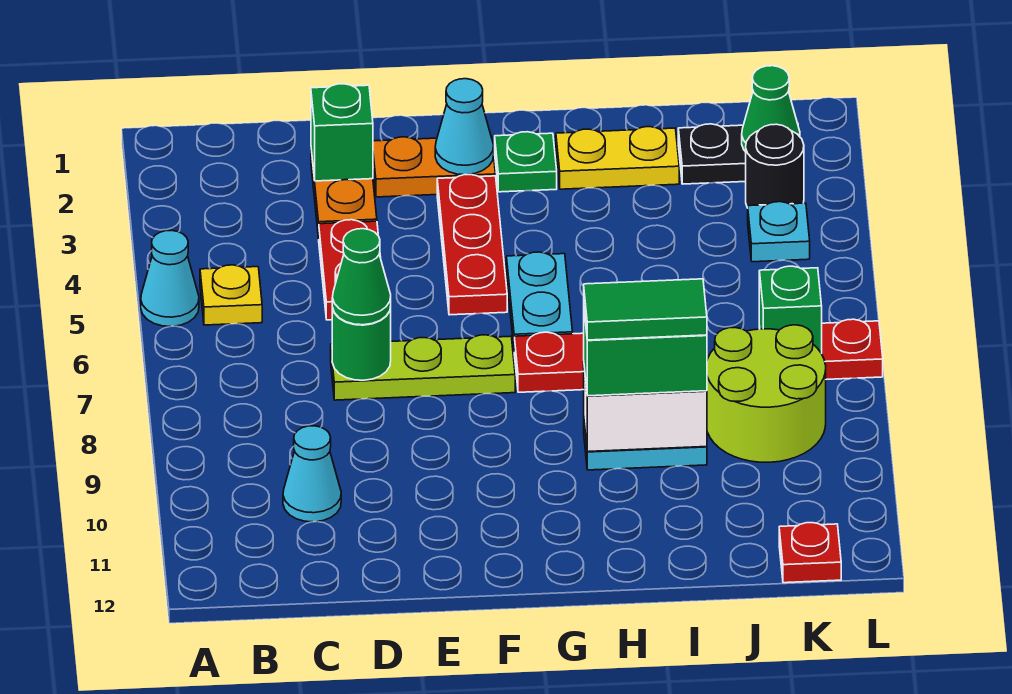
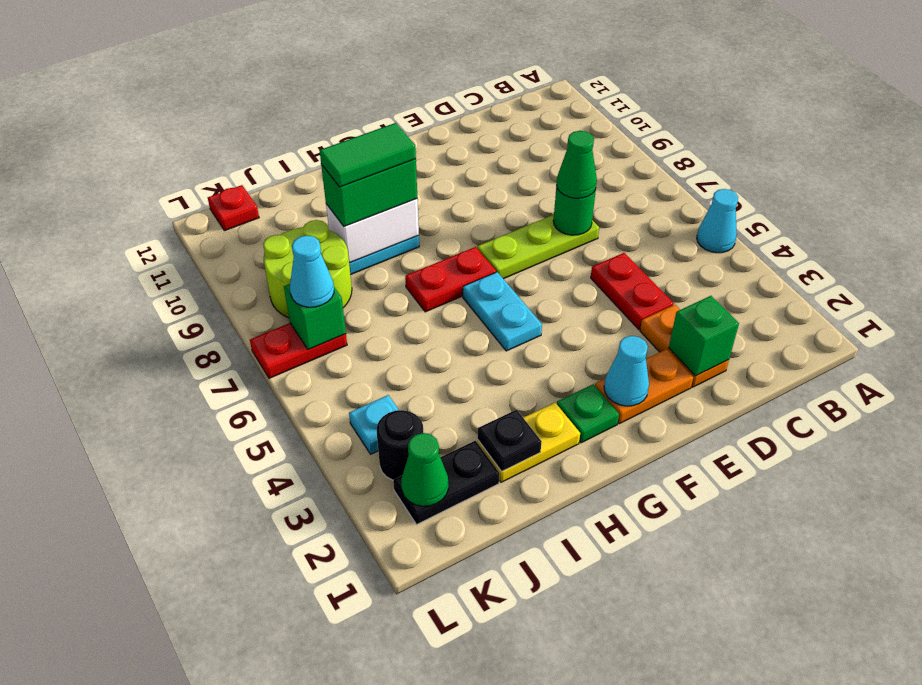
yellow 1x1 plate [200,265,262,325] -> none
cyan 1x1 cone [283,426,341,522] -> cyan 1x1 cone moved to [290,236,334,307]
red 1x3 plate [437,175,507,315] -> none
none -> black 1x1 plate [478,410,542,471]

